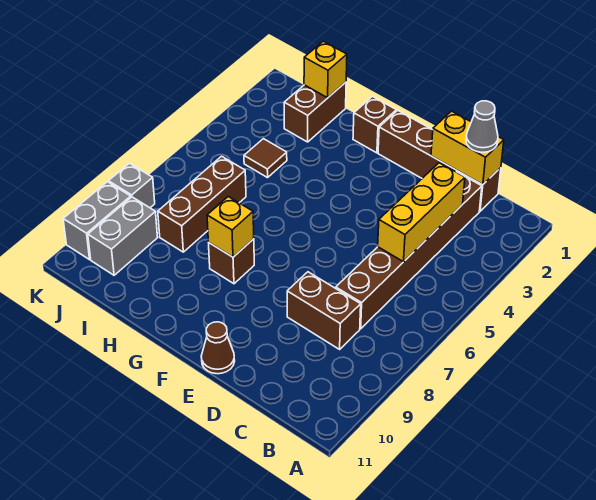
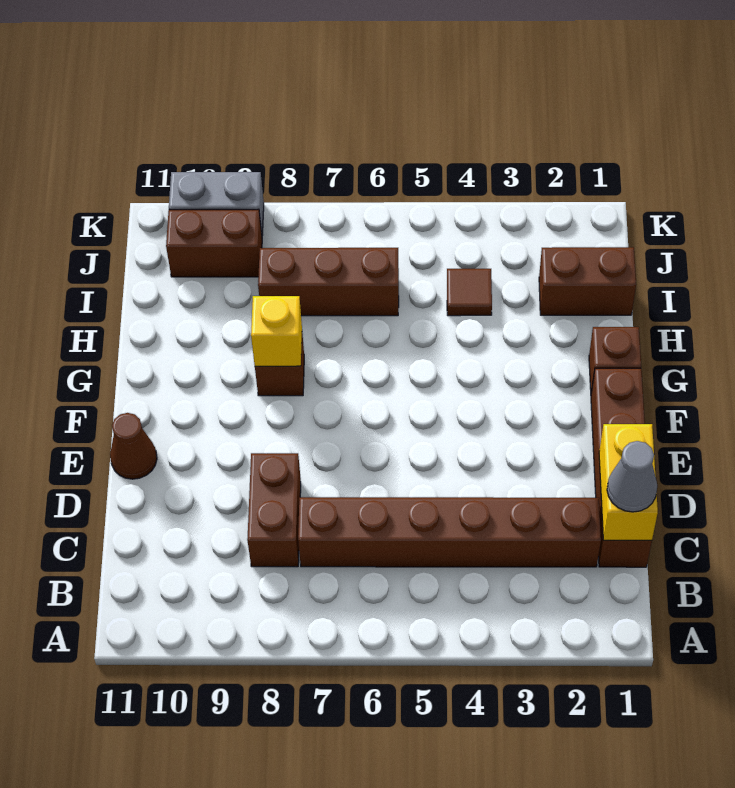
yellow 1x3 brick [378,163,465,262] -> none
yellow 1x1 brick [304,41,347,98] -> none
grey 1x2 brick [88,197,158,275] -> brown 1x2 brick [166,209,262,277]
grey 1x1 brick [109,163,155,208] -> none

